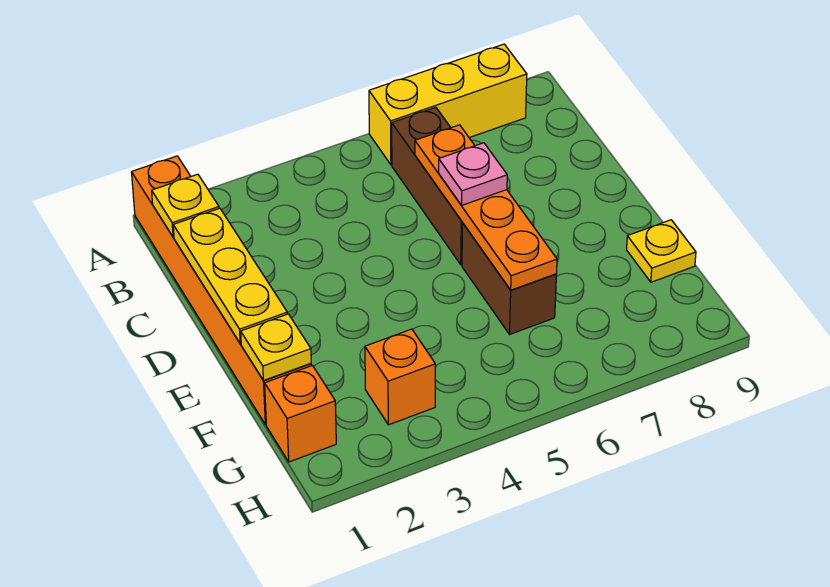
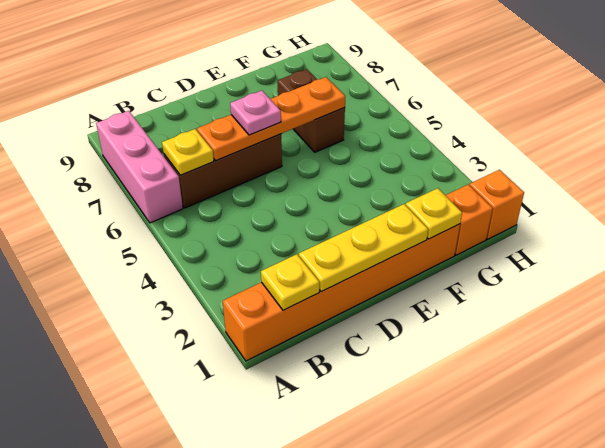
yellow 1x3 brick [369,44,527,165] -> pink 1x3 brick [96,111,183,223]
brown 1x2 brick [462,224,556,335] -> brown 1x2 brick turned to [278,69,345,152]
yellow 1x1 plate [627,220,696,282] -> yellow 1x1 plate moved to [162,129,214,175]
orange 1x1 brick [365,329,435,425] -> orange 1x1 brick moved to [469,170,524,239]

